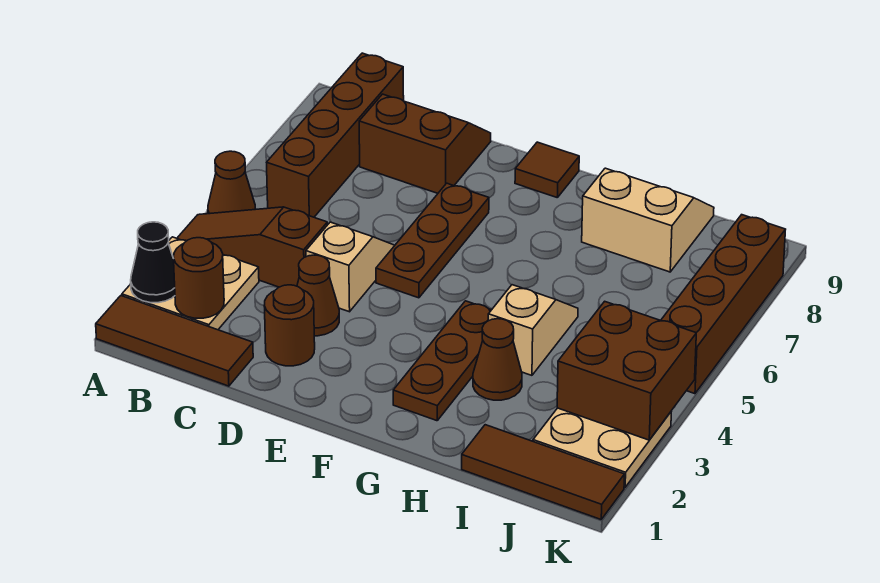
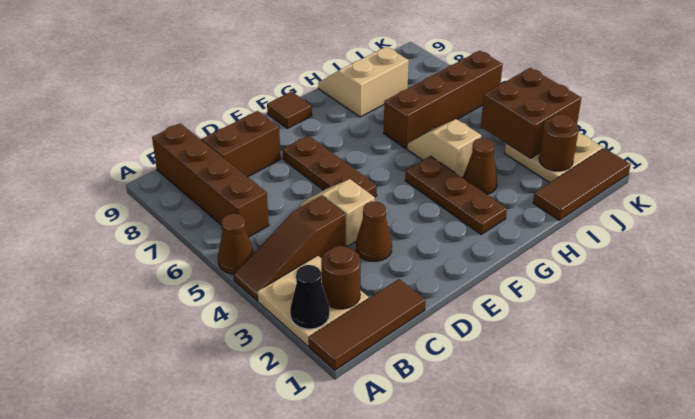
brown 1x1 round brick [264,285,315,366] -> brown 1x1 round brick moved to [539,114,579,171]
brown 1x4 brick [661,215,786,394] -> brown 1x4 brick turned to [384,51,503,148]

